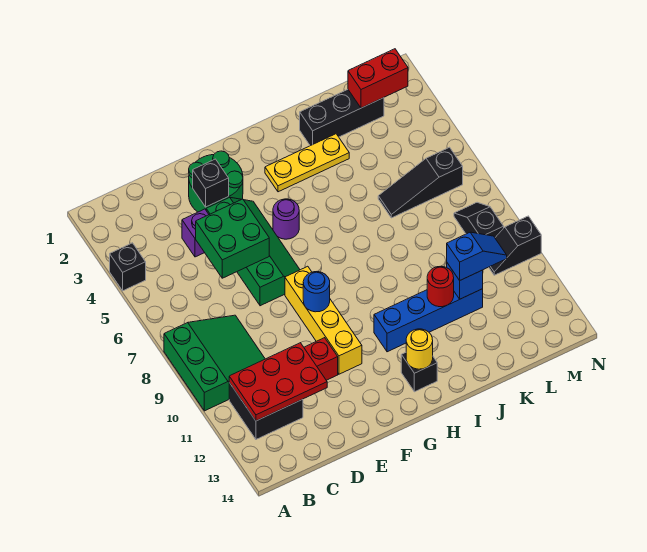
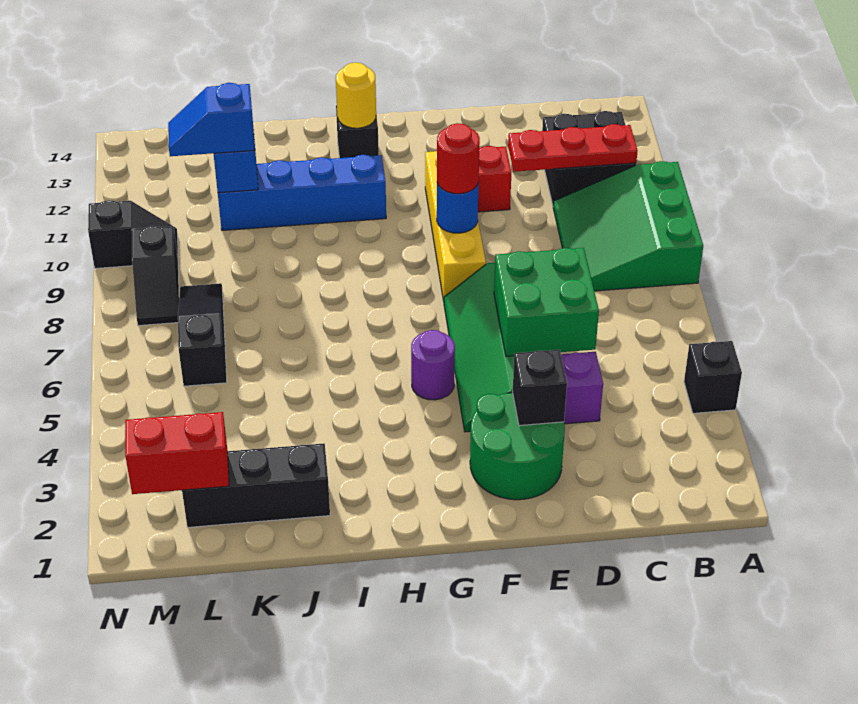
red 2x3 plate [229,343,327,421] -> red 1x3 plate [508,124,637,172]
yellow 1x3 plate [265,134,349,192] -> none
red 1x1 round brick [427,266,454,307] -> red 1x1 round brick moved to [437,123,480,194]
black 1x3 slope [378,147,463,218] -> black 1x3 slope turned to [178,283,227,386]

